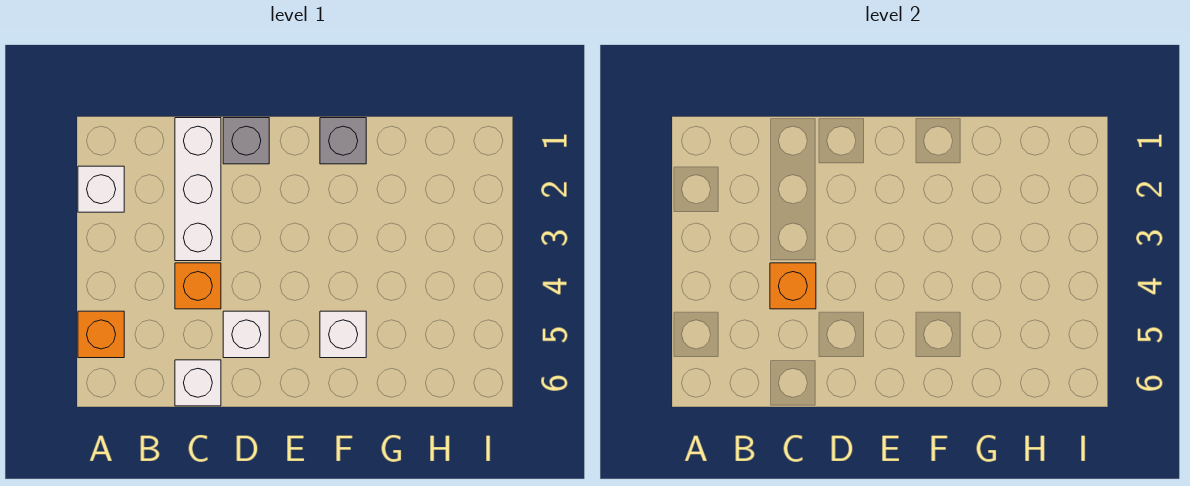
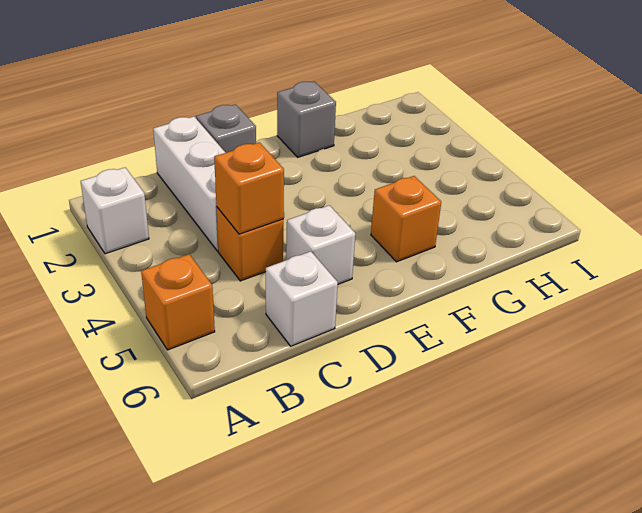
white 1x1 brick [320,311,366,358] -> orange 1x1 brick [371,176,441,262]

